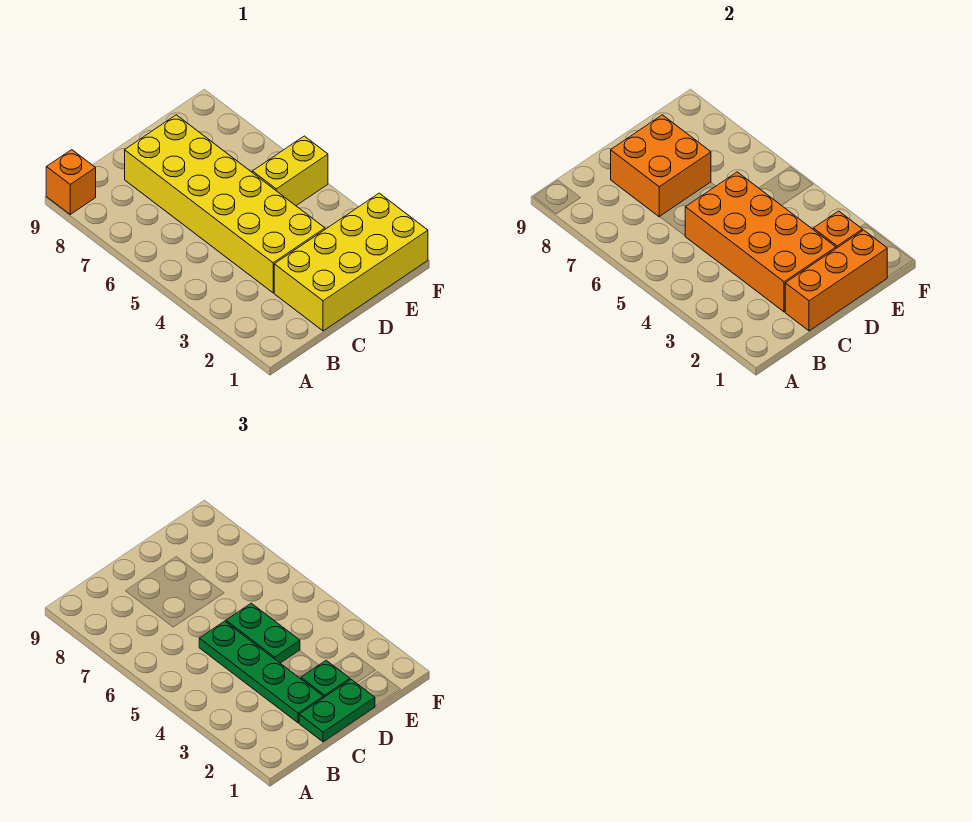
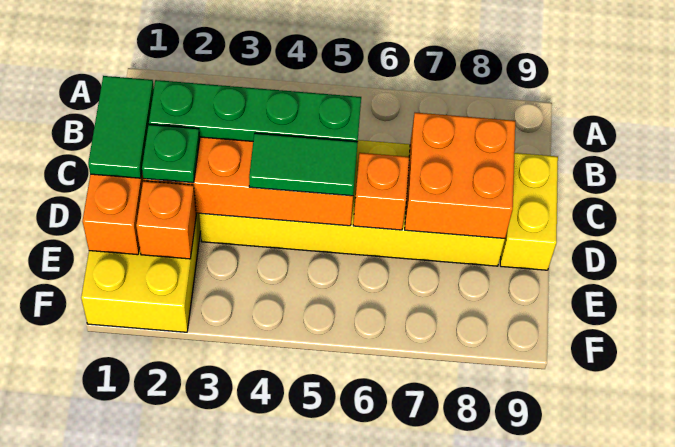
orange 1x1 brick [46,150,96,214] -> orange 1x1 brick moved to [353,153,409,230]
green 1x2 plate [299,679,375,742] -> green 1x2 tile [88,76,154,178]
green 1x2 plate [226,603,300,663] -> green 1x2 tile [249,133,358,196]
yellow 1x2 brick [252,136,328,206] -> yellow 1x2 brick moved to [500,153,558,270]

